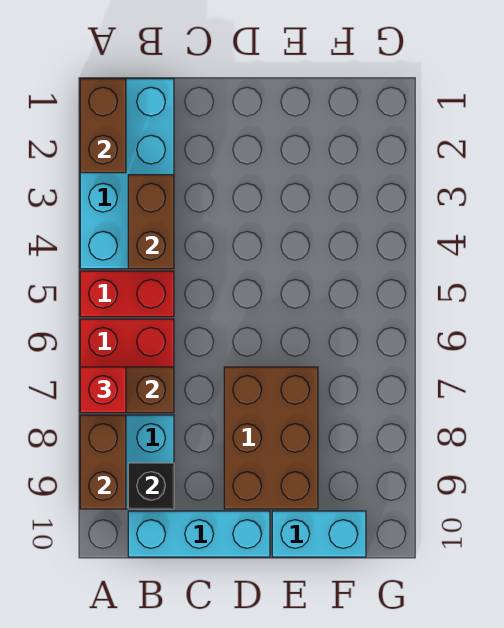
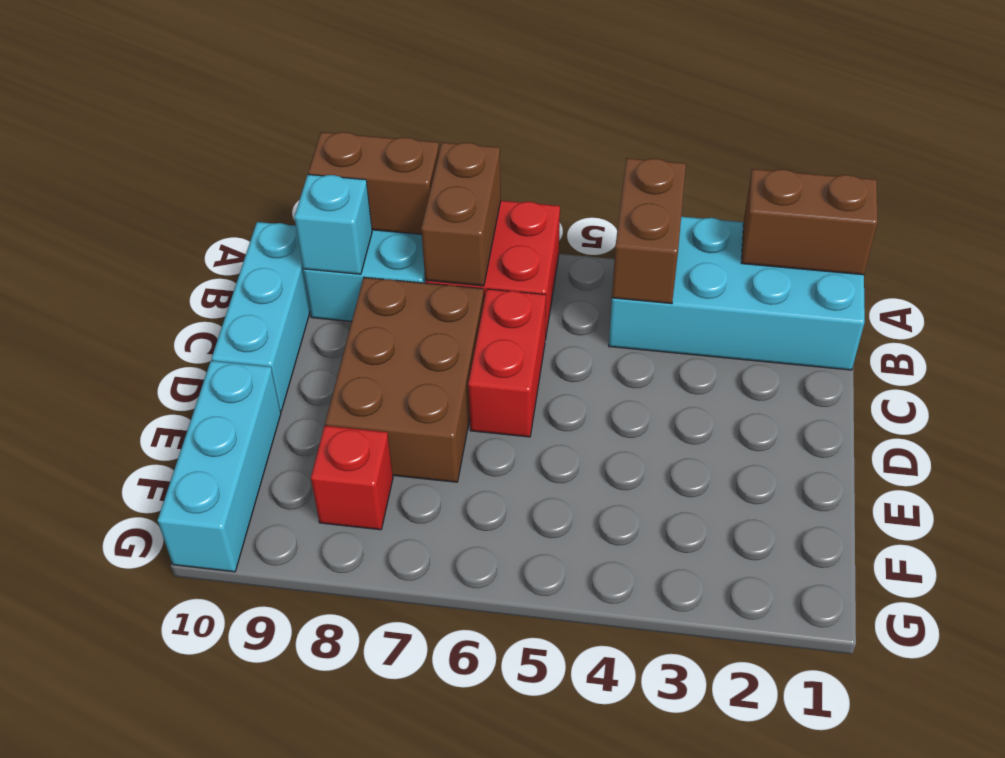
red 1x2 brick [80,271,174,317] -> red 1x2 brick moved to [468,289,546,437]
red 1x1 brick [80,367,126,413] -> red 1x1 brick moved to [311,426,393,530]
brown 1x2 brick [128,175,174,269] -> brown 1x2 brick turned to [612,158,686,304]
black 1x1 brick [128,463,174,509] -> cyan 1x1 brick [294,174,372,274]
brown 2x3 brick [224,367,318,509] -> brown 2x3 brick turned to [325,277,484,482]
cyan 1x2 brick [272,511,366,557] -> cyan 1x3 brick [158,361,281,572]

